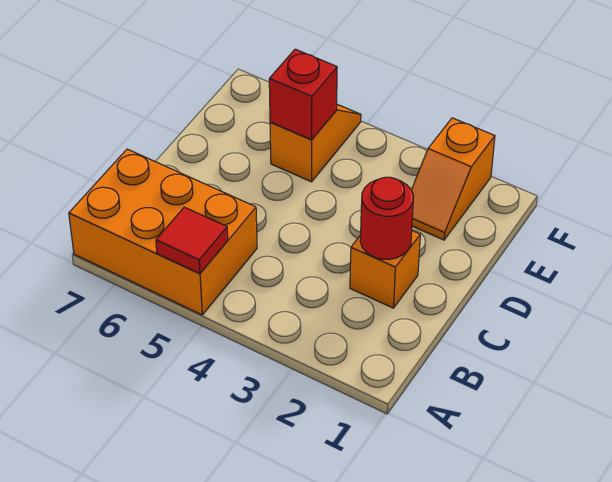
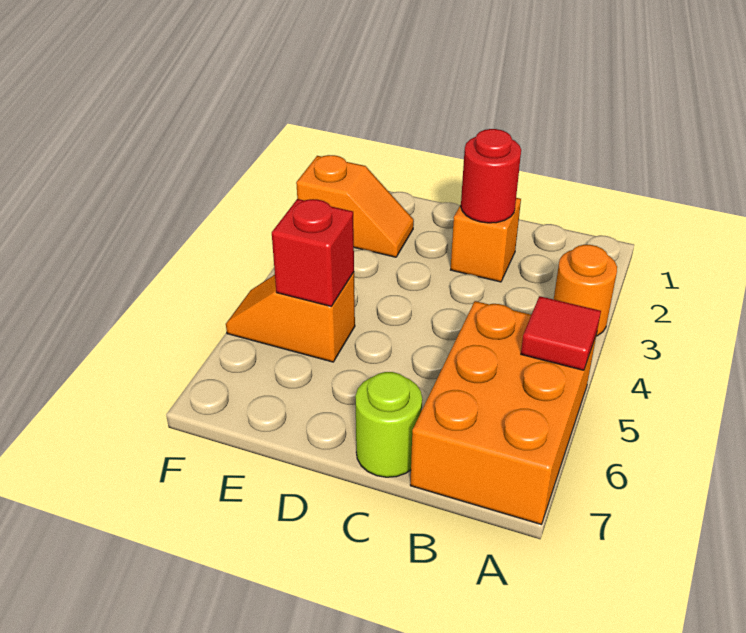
none -> orange 1x1 round brick [554,244,617,336]
none -> lime 1x1 round brick [355,372,422,477]

